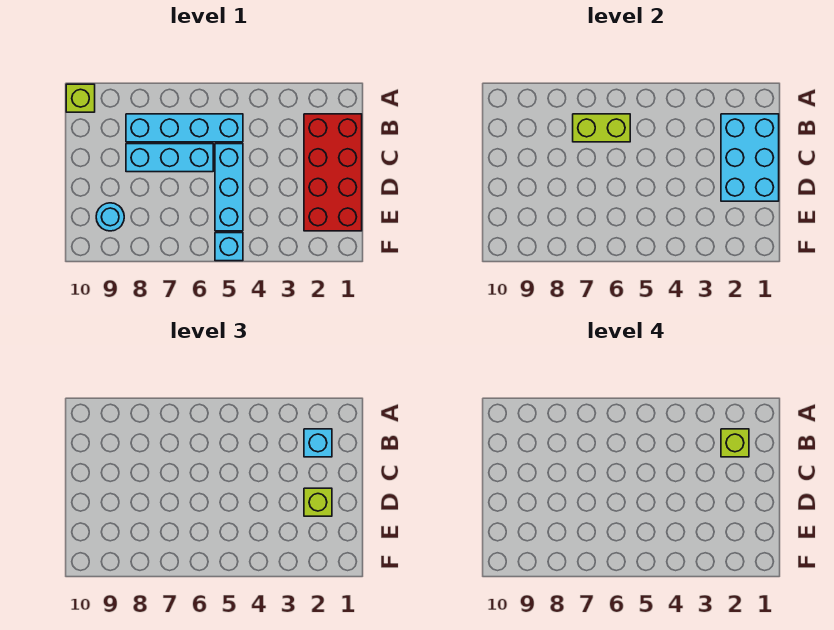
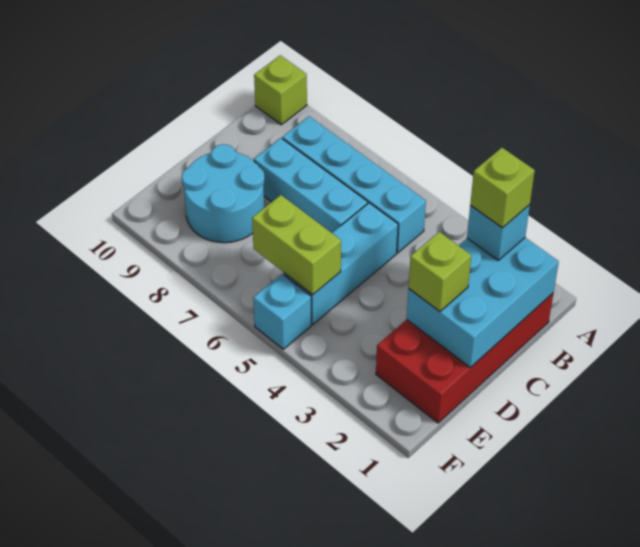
lime 1x2 brick [573,114,630,142] -> lime 1x2 brick moved to [252,195,341,295]
cyan 1x1 round brick [96,203,124,231] -> cyan 2x2 round brick [182,144,265,243]

